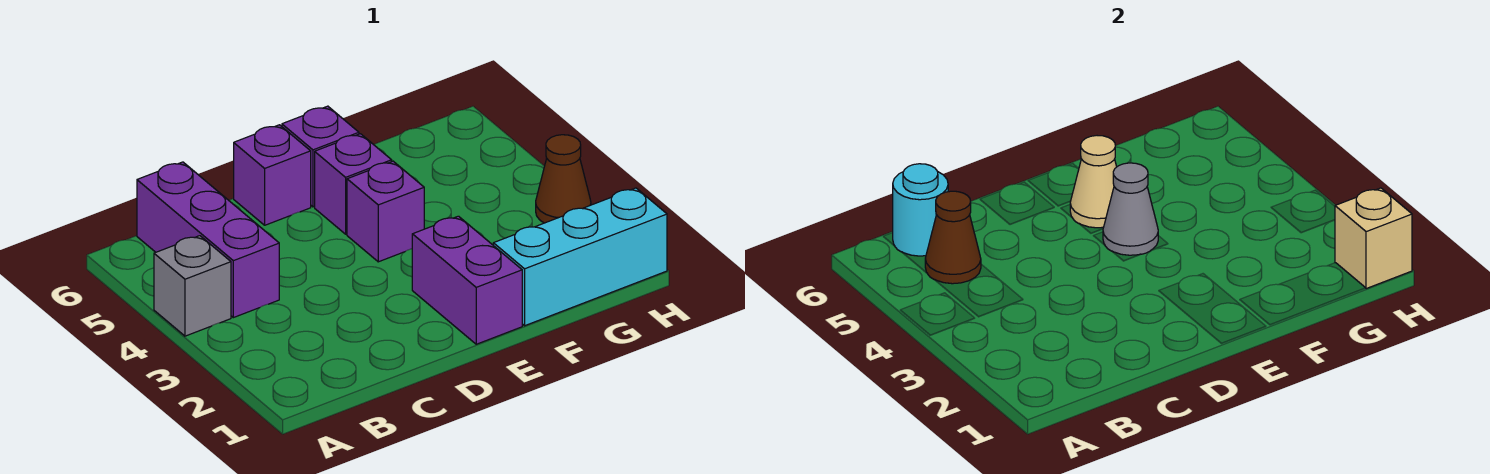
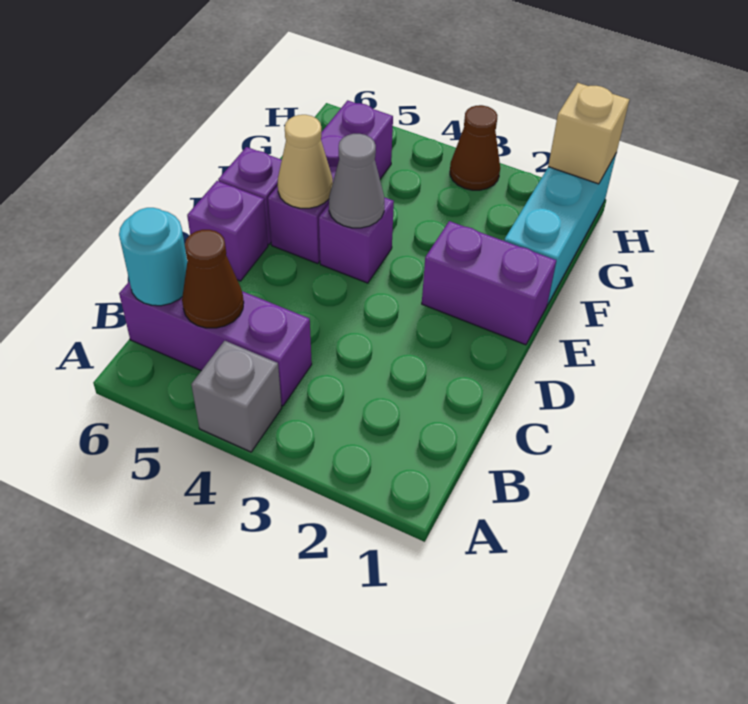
purple 1x1 brick [315,134,392,234] -> purple 1x3 brick [268,100,393,264]

